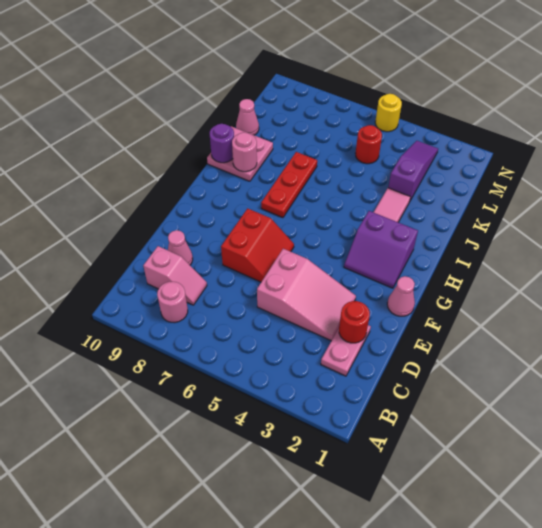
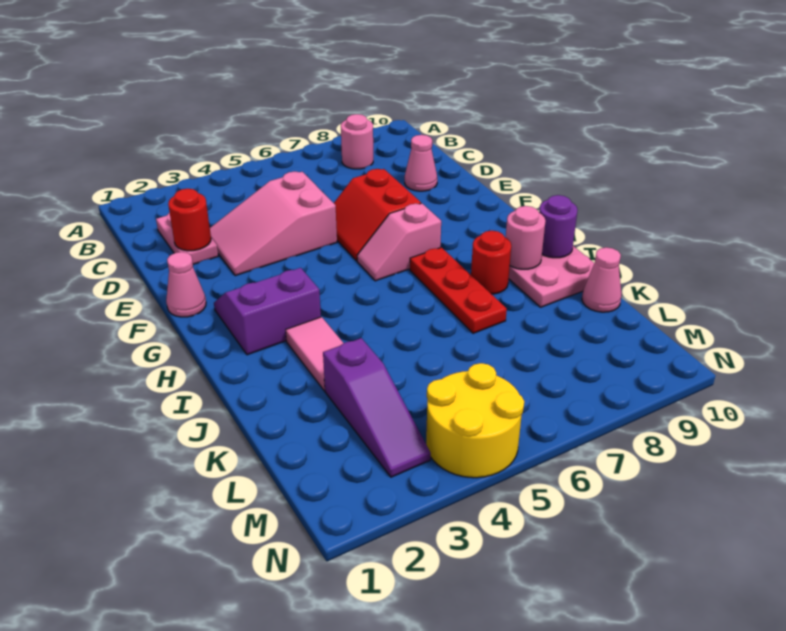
pink 1x2 slope [143,246,207,305] -> pink 1x2 slope moved to [357,203,441,281]
red 1x1 round brick [355,125,382,164] -> red 1x1 round brick moved to [471,231,511,294]
yellow 1x1 round brick [375,94,402,132] -> yellow 2x2 round brick [426,363,524,478]

